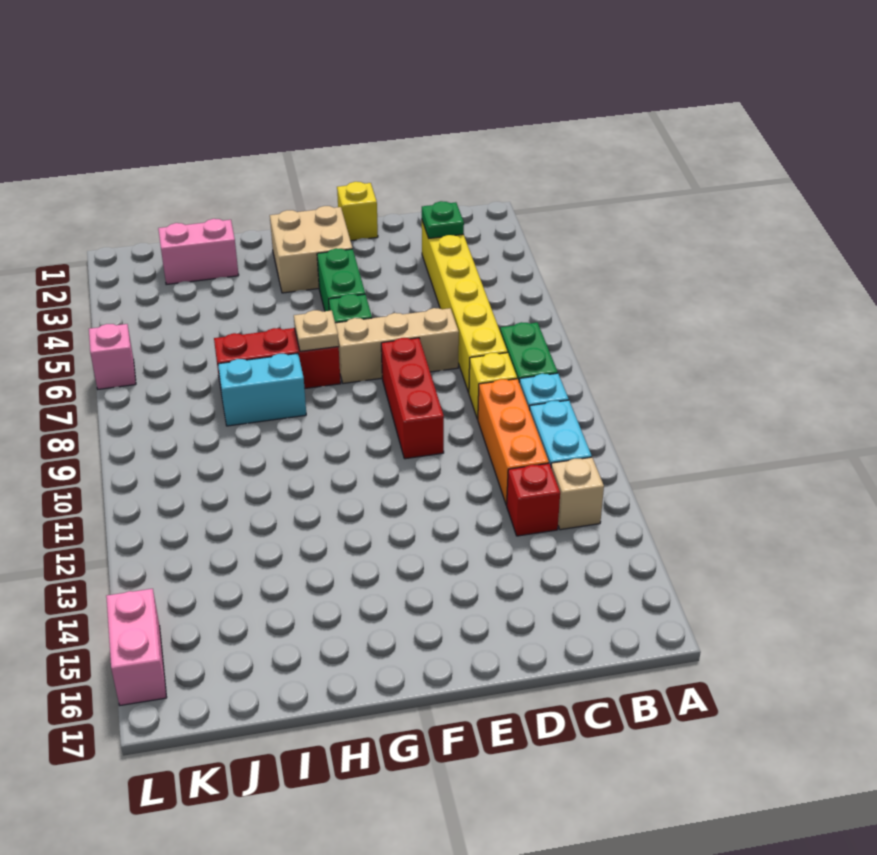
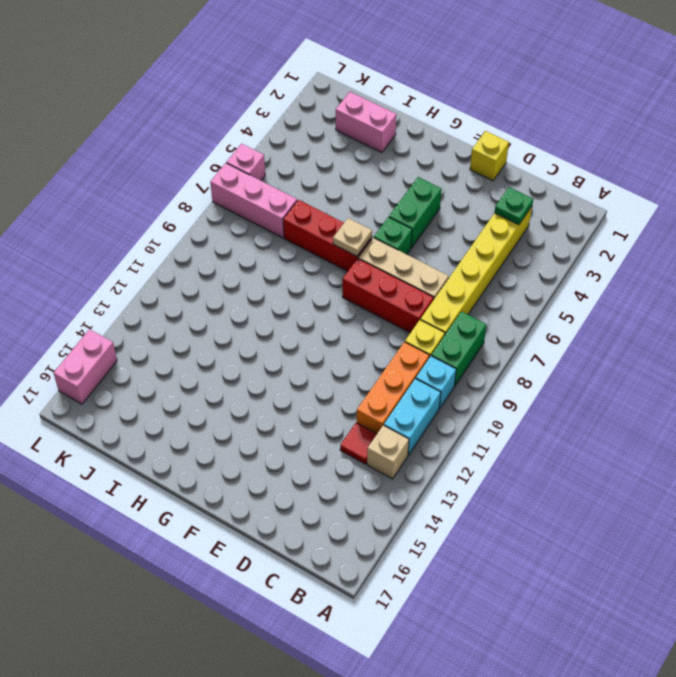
red 1x1 brick [507,463,560,536] -> red 1x1 tile [340,423,377,464]
red 1x3 brick [381,338,444,459] -> red 1x3 brick turned to [343,259,434,333]
tan 2x2 brick [270,206,353,293] -> none
cyan 1x2 brick [218,353,306,426] -> none
none -> pink 1x3 brick [210,163,297,238]

